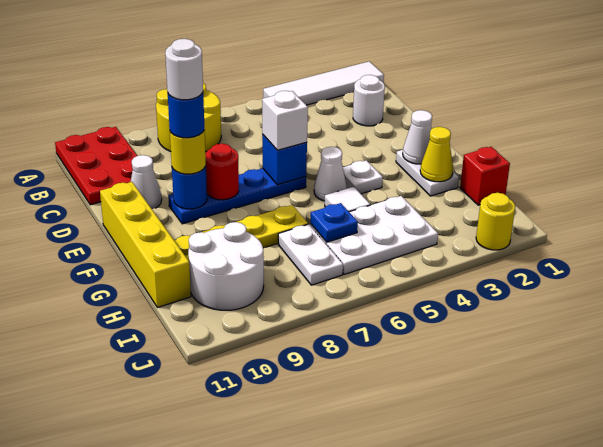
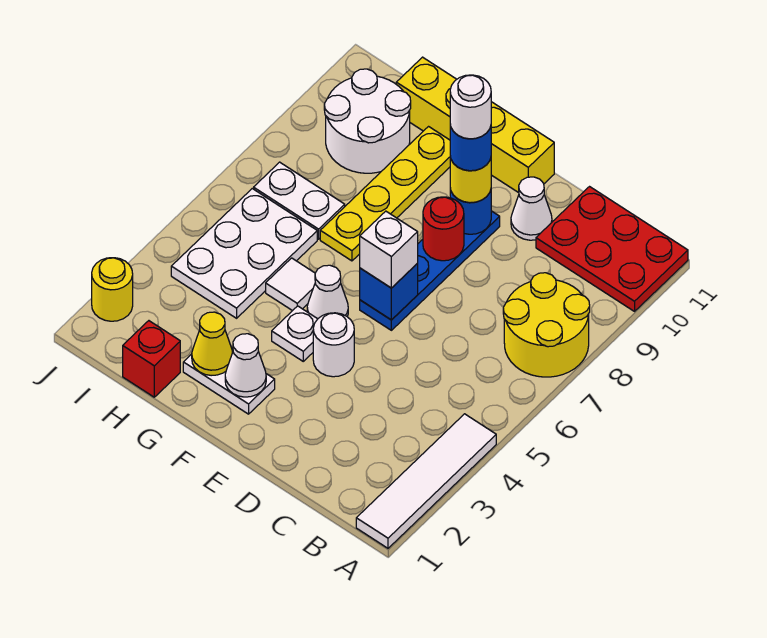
white 1x1 round brick [353,75,385,126] -> white 1x1 round brick moved to [313,313,354,377]
blue 1x1 plate [310,203,358,242] -> none

